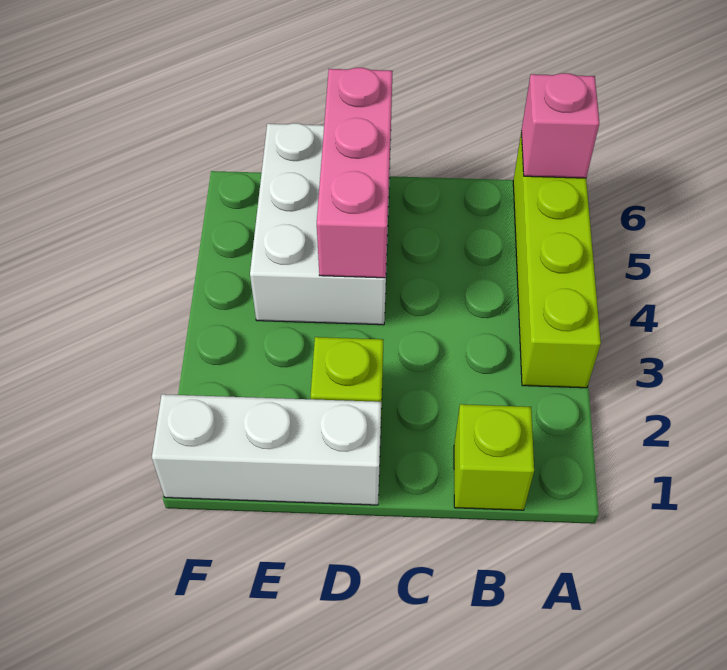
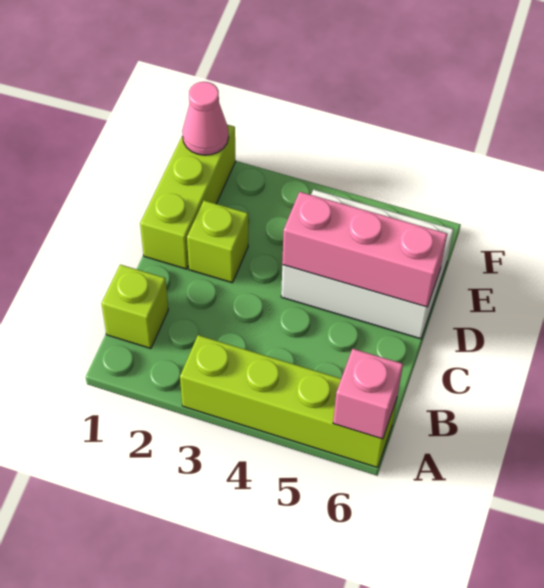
white 1x3 brick [152,394,381,505] -> lime 1x3 brick [140,125,236,269]
none -> pink 1x1 cone [182,82,229,155]

